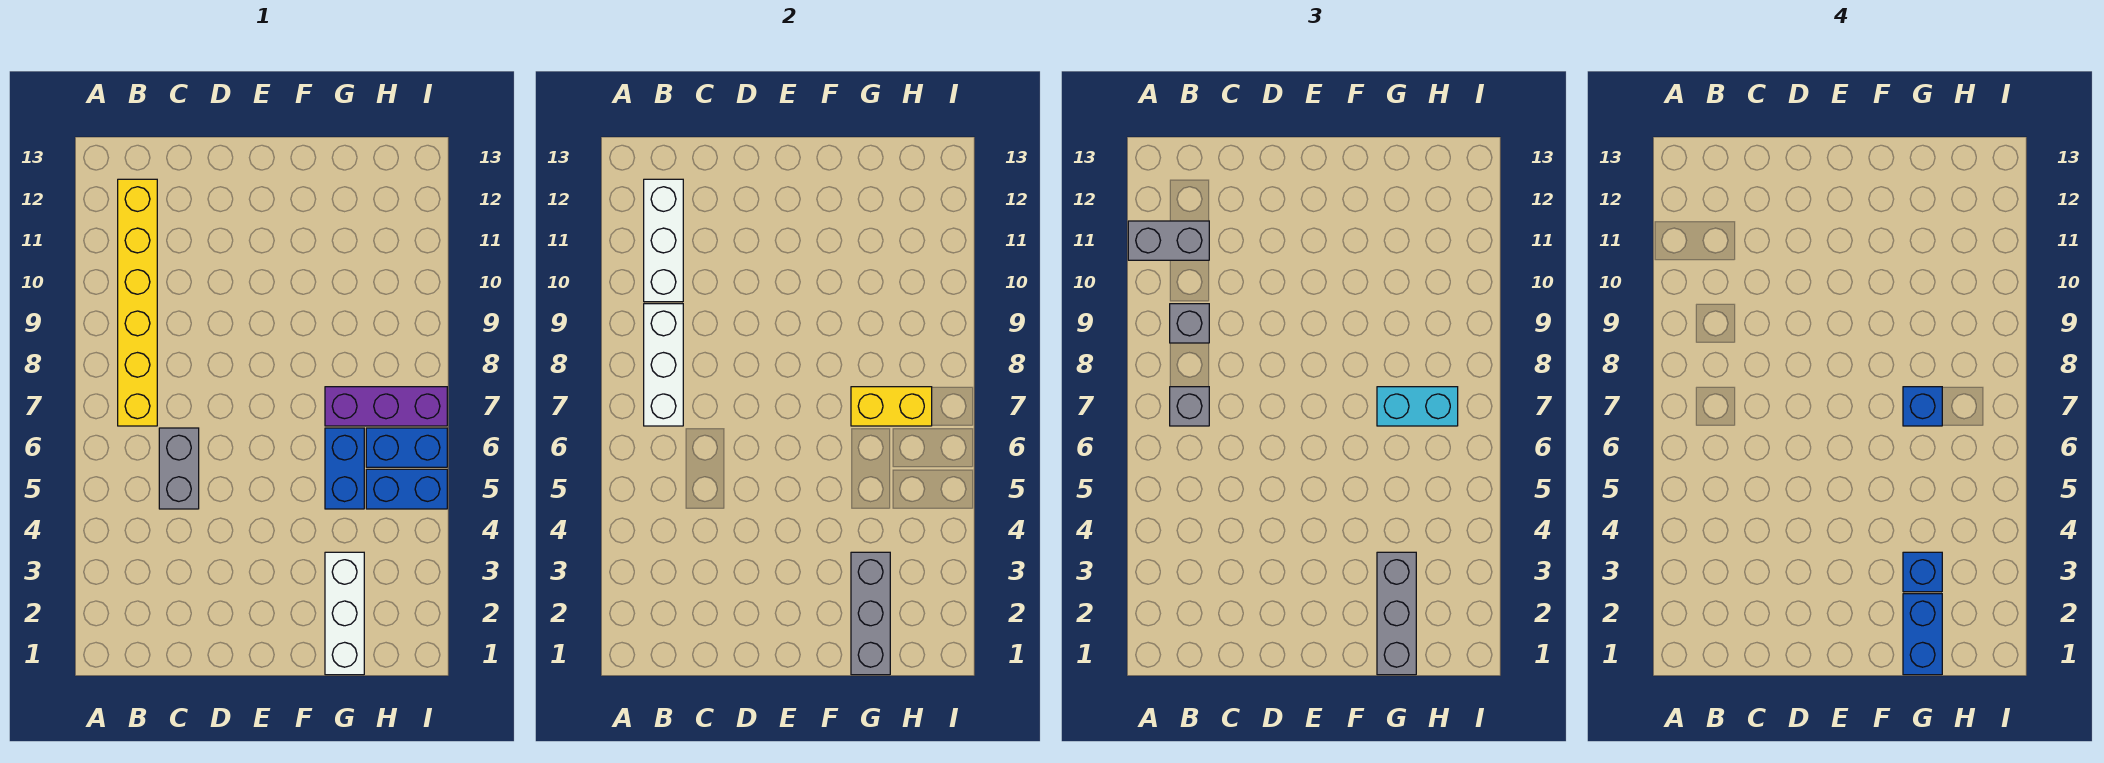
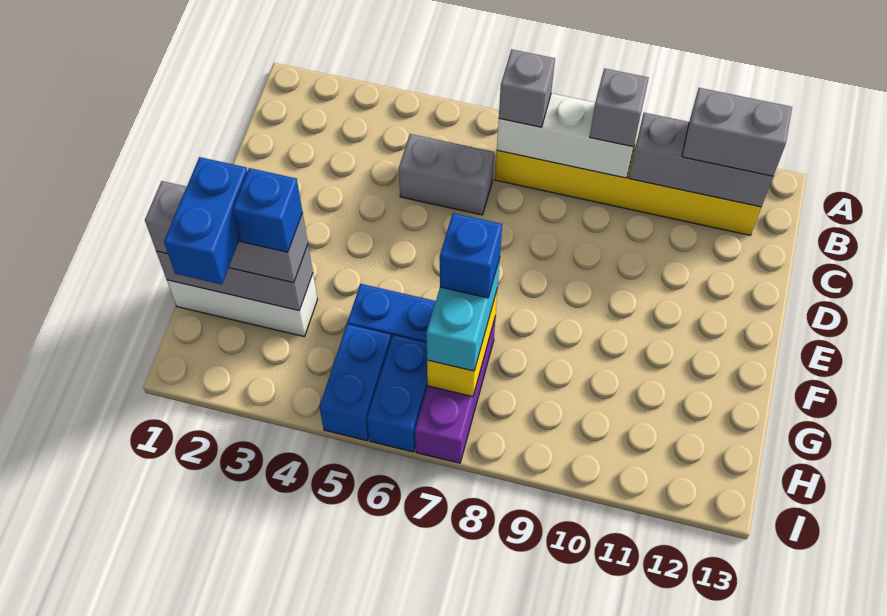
grey 1x2 brick [1128,221,1209,260] -> grey 1x2 brick turned to [682,88,792,176]
white 1x3 brick [644,179,683,302] -> grey 1x3 brick [629,113,773,207]
blue 1x2 brick [1903,594,1942,675] -> blue 1x2 brick turned to [164,157,248,284]

